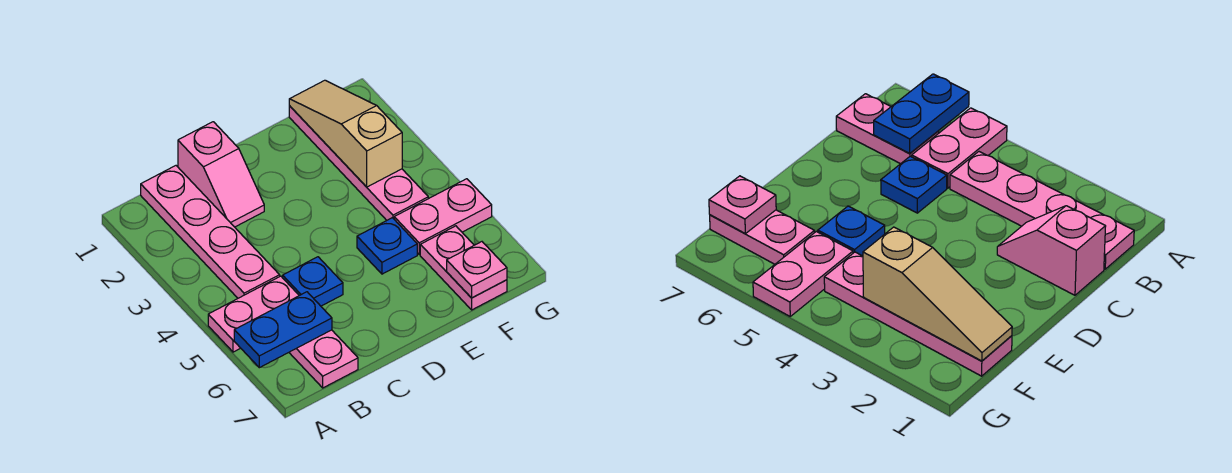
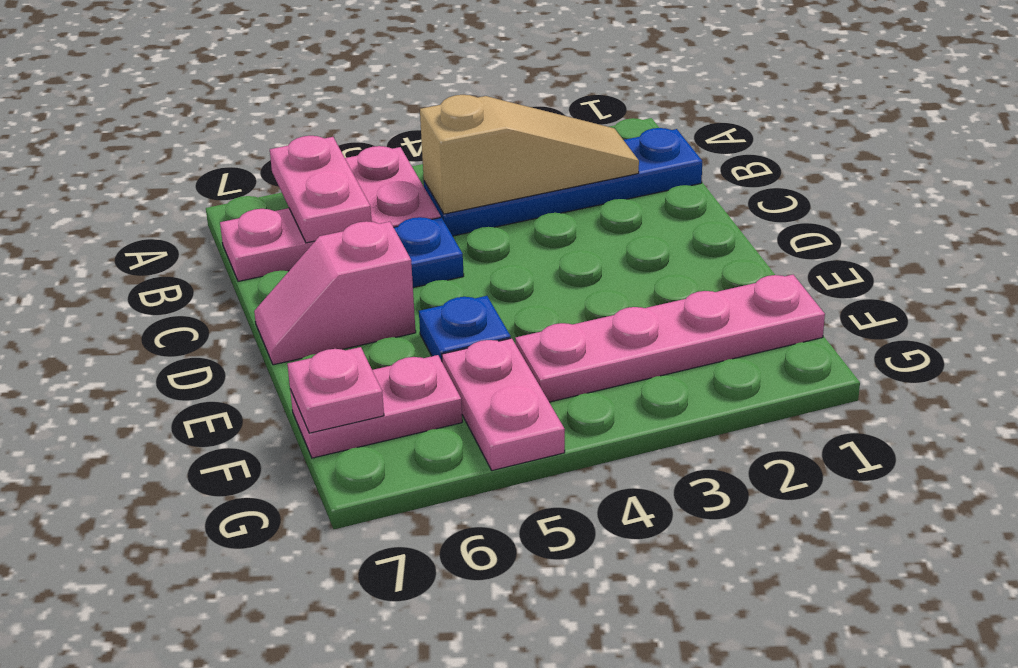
blue 1x2 plate [234,292,332,368] -> pink 1x2 plate [270,136,372,243]
pink 1x4 plate [141,166,280,298] -> blue 1x4 plate [424,128,702,236]
pink 1x2 slope [178,122,264,227] -> pink 1x2 slope moved to [254,221,416,365]
tan 1x3 slope [289,80,402,187] -> tan 1x3 slope moved to [420,95,639,214]

